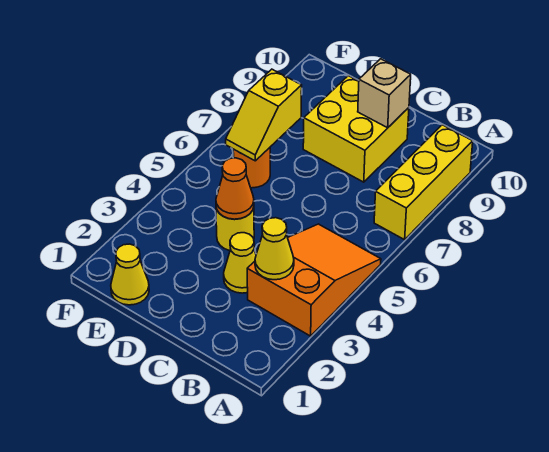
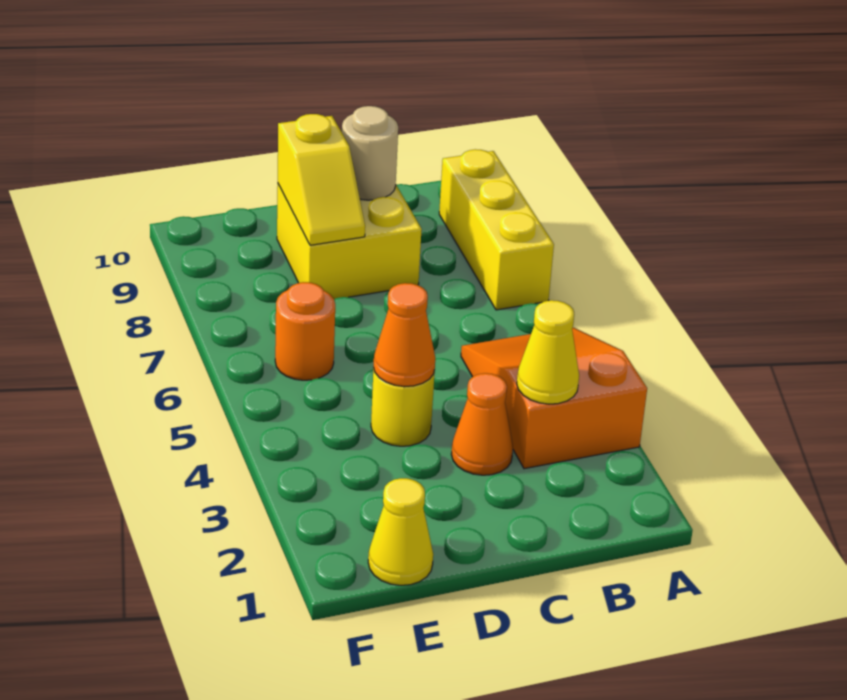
yellow 1x1 cone [224,233,256,293] -> orange 1x1 cone [451,373,513,475]
tan 1x1 brick [358,59,411,128] -> tan 1x1 round brick [342,106,398,200]
yellow 1x2 slope [226,69,302,161] -> yellow 1x2 slope moved to [278,114,365,245]

